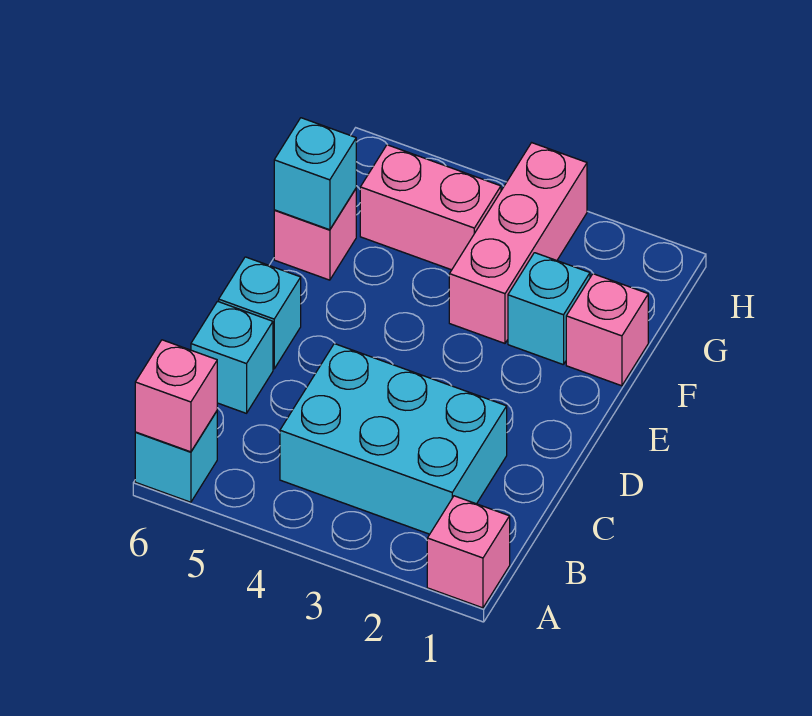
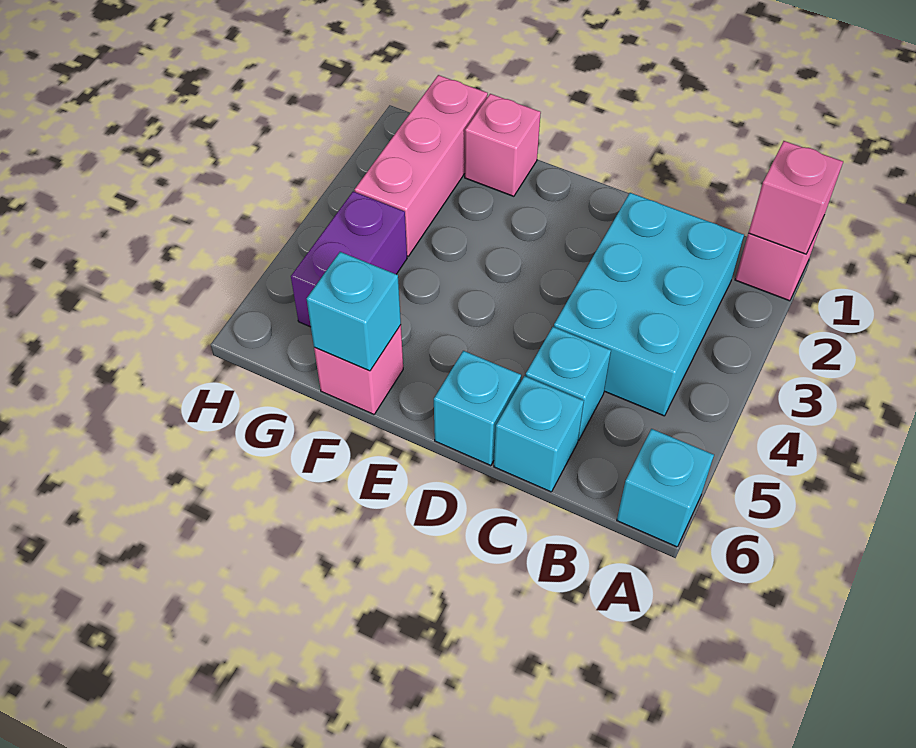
pink 1x1 brick [135,340,217,452] -> pink 1x1 brick moved to [749,141,843,254]
cyan 1x1 brick [508,253,590,365] -> cyan 1x1 brick moved to [526,327,611,440]
pink 1x3 brick [449,143,587,343] -> pink 1x3 brick turned to [354,75,488,256]
pink 1x2 brick [360,145,501,270] -> purple 1x2 brick [291,191,407,327]

